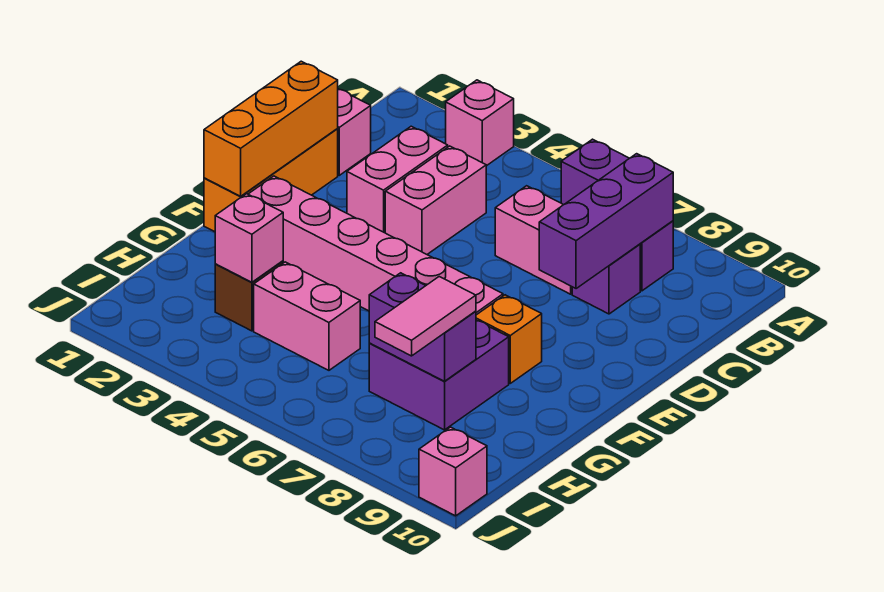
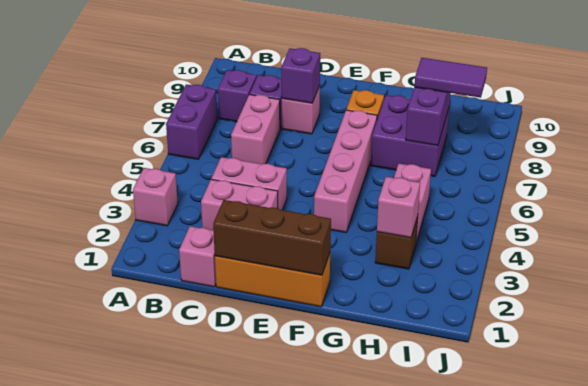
purple 1x3 brick [539,154,673,289] -> purple 1x1 brick [281,48,320,103]
orange 1x3 brick [204,61,338,196] -> brown 1x3 brick [213,200,331,275]
pink 1x6 brick [248,176,503,315] -> pink 1x4 brick [314,110,377,233]
pink 1x2 tile [375,277,476,356] -> purple 1x2 tile [414,58,487,98]
pink 1x1 brick [419,427,487,516] -> pink 1x1 brick moved to [282,86,320,134]

